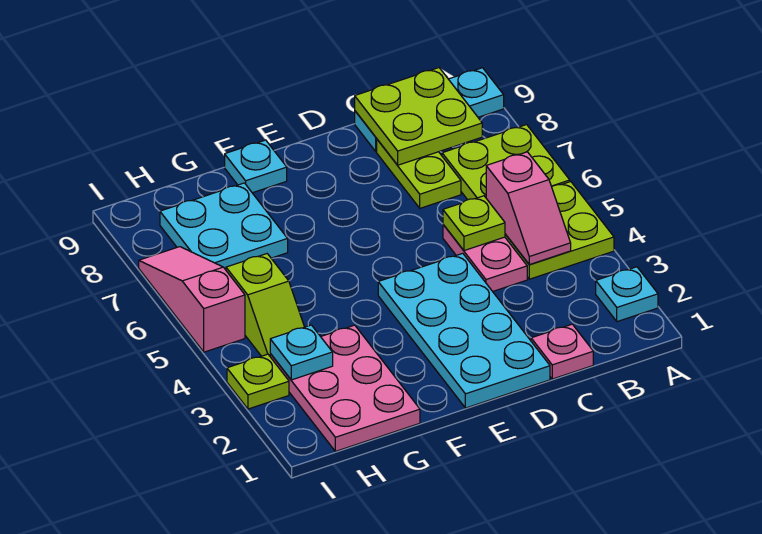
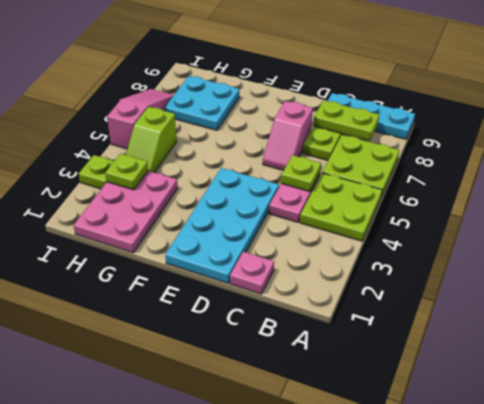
cyan 1x1 plate [596,267,658,322] -> none
pink 1x2 slope [486,152,571,265] -> pink 1x2 slope moved to [263,101,313,170]
lime 2x2 plate [355,68,482,165] -> lime 1x2 plate [313,101,379,141]
cyan 1x1 plate [225,140,287,193] -> none
cyan 1x1 plate [270,325,333,380] -> lime 1x1 plate [105,154,148,190]

